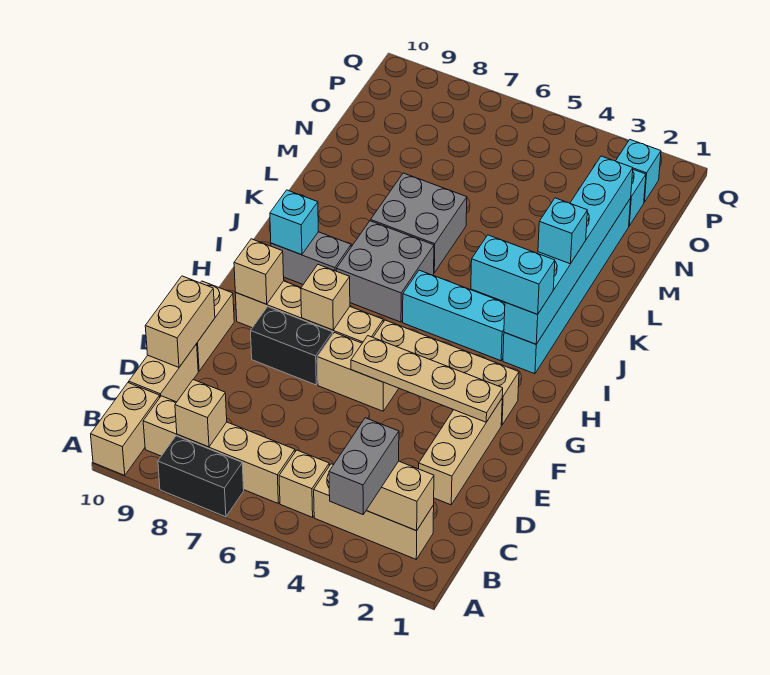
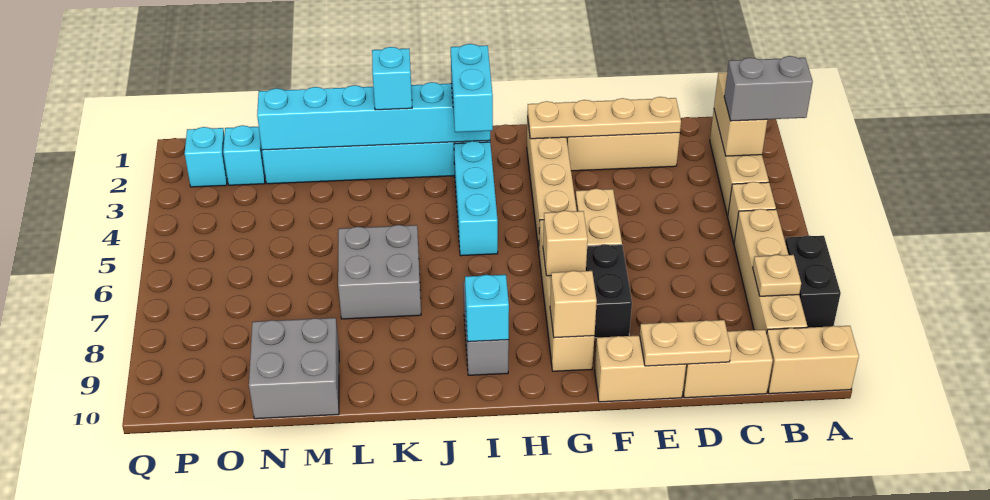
tan 1x1 brick [175,379,227,447] -> tan 1x1 plate [753,255,801,296]
tan 1x2 brick [145,276,215,367] -> tan 1x2 plate [640,320,731,366]
tan 1x4 plate [351,336,503,422] -> tan 1x4 plate turned to [527,97,681,139]
grey 2x2 brick [336,221,434,322] -> grey 2x2 brick moved to [249,318,339,419]

